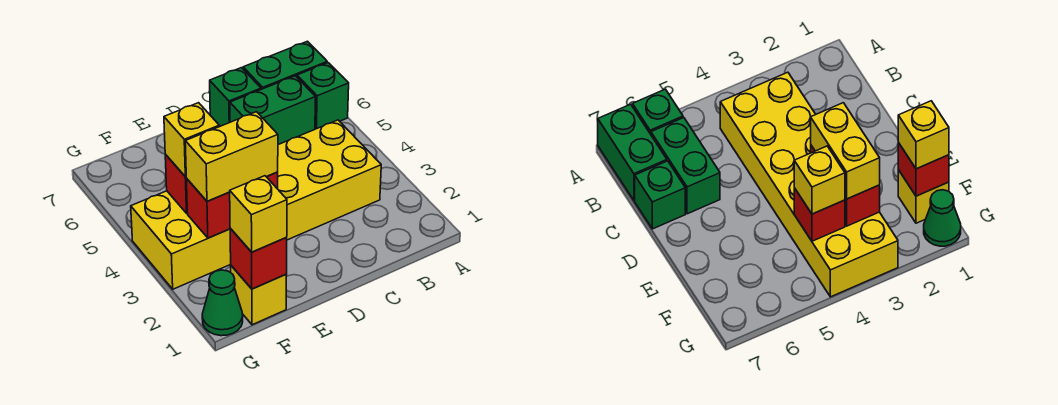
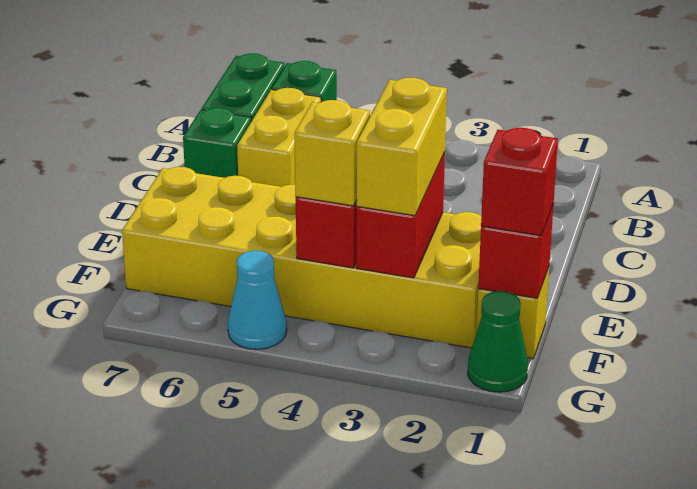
yellow 2x6 brick [131,120,381,289] -> yellow 2x6 brick turned to [122,167,481,348]
green 1x2 brick [230,76,316,145] -> yellow 1x2 brick [237,88,321,187]
yellow 1x1 brick [230,176,287,252] -> red 1x1 brick [481,128,558,236]
none -> cyan 1x1 cone [228,251,287,349]

